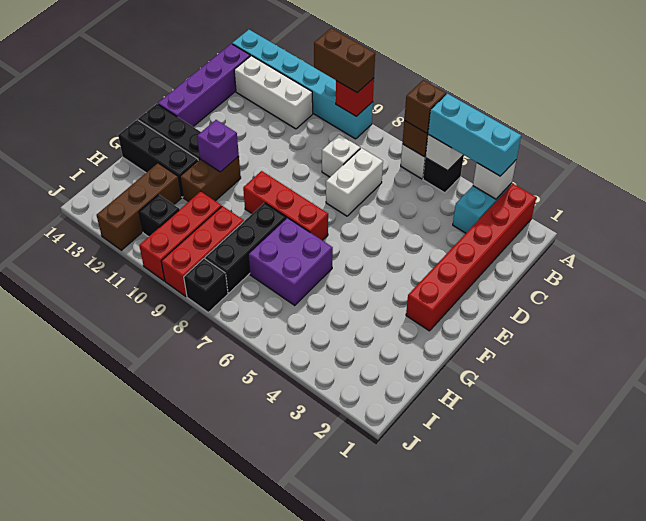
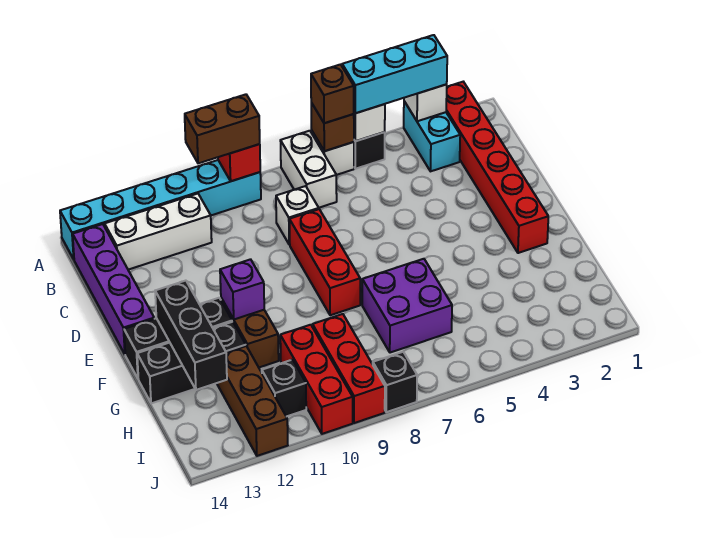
white 1x2 brick [326,148,383,216] -> white 1x2 brick moved to [280,131,337,208]
red 1x3 brick [243,171,328,240] -> red 1x3 brick turned to [289,209,360,315]
black 1x3 brick [205,203,286,293] -> black 1x3 brick moved to [155,281,227,390]

